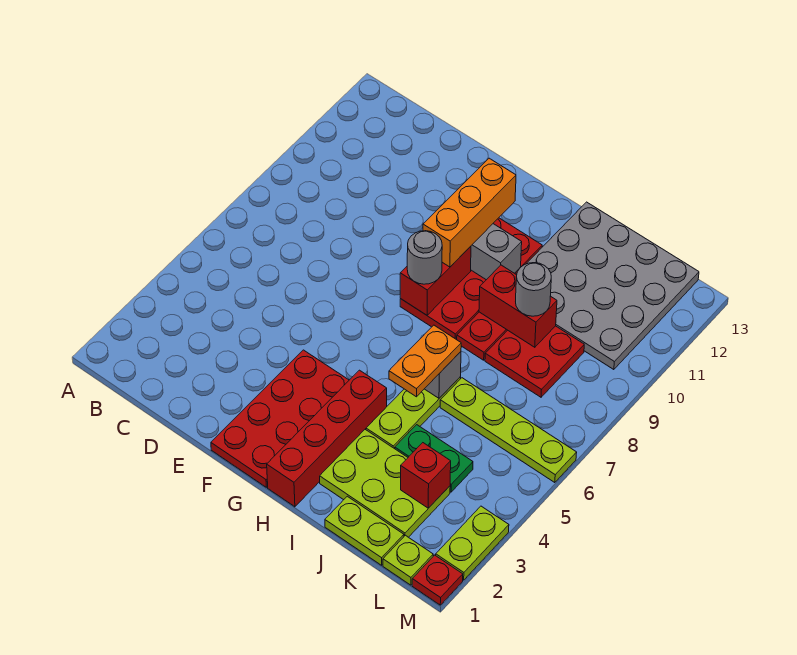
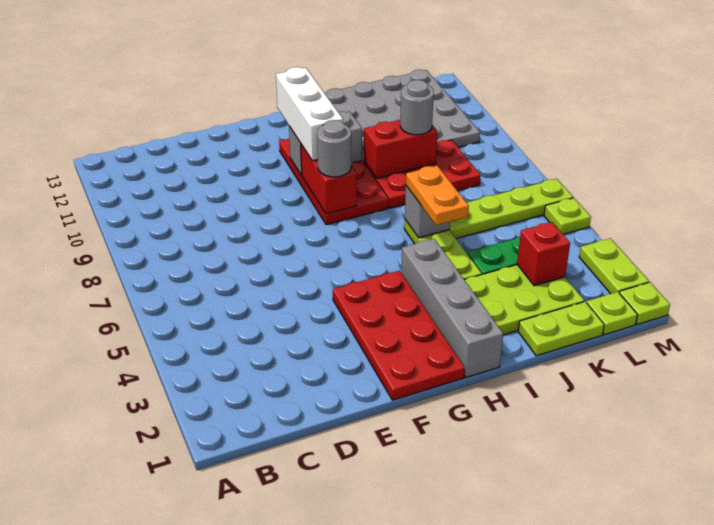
orange 1x3 brick [423,158,516,267] -> white 1x3 brick [276,67,343,161]
red 1x4 brick [267,370,387,507] -> grey 1x4 brick [401,239,503,377]
red 1x1 plate [412,555,463,605] -> lime 1x1 plate [619,282,670,325]
none -> lime 1x1 plate [544,198,591,234]

